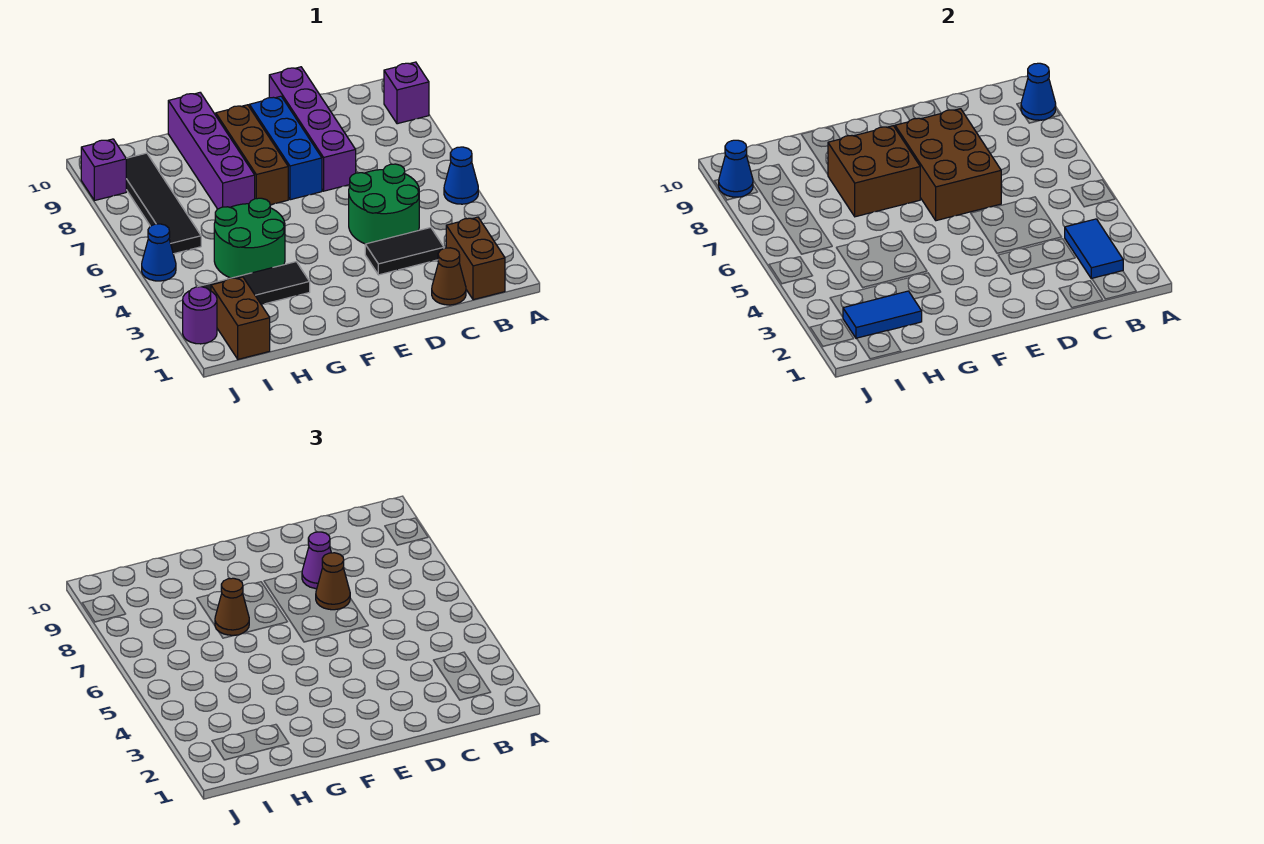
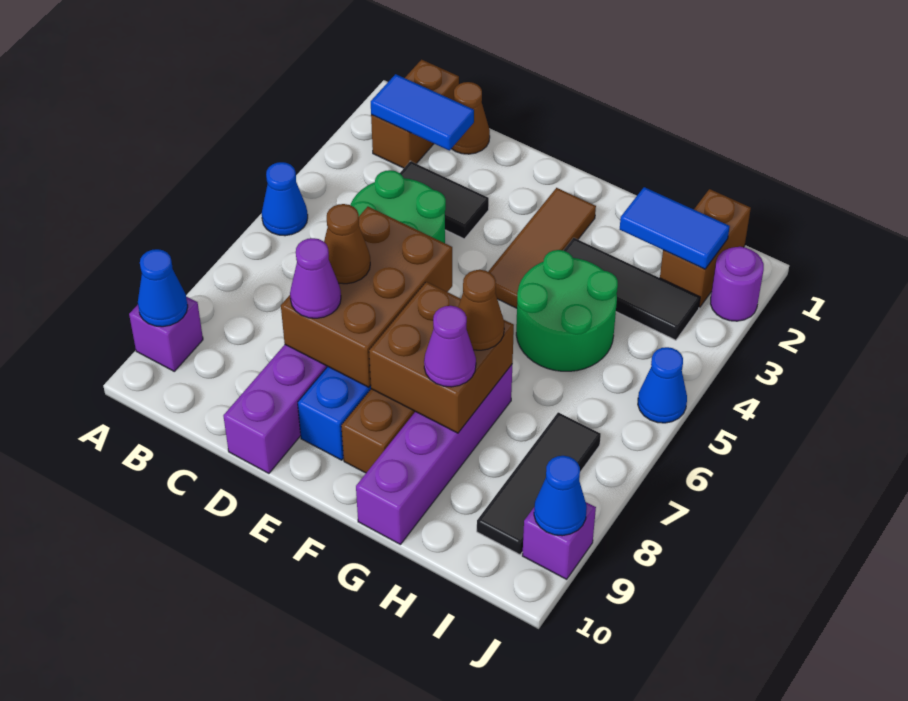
blue 1x2 tile [1065,219,1123,279] -> blue 1x2 tile turned to [371,74,474,150]
none -> brown 1x3 tile [488,188,596,308]
none -> purple 1x1 cone [424,306,476,387]
black 1x4 tile [126,153,201,254] -> black 1x3 tile [477,412,601,555]

